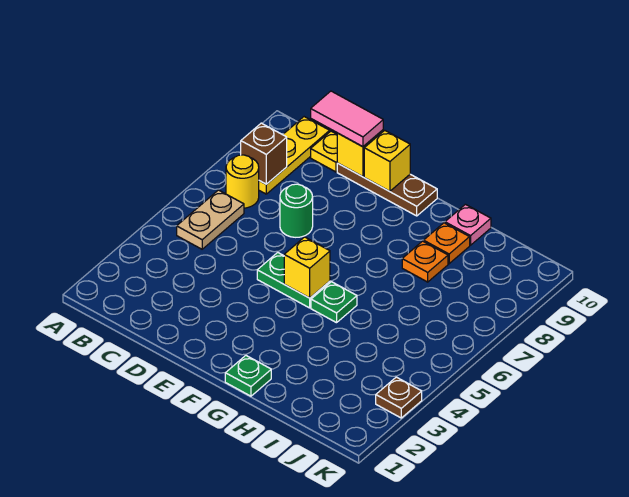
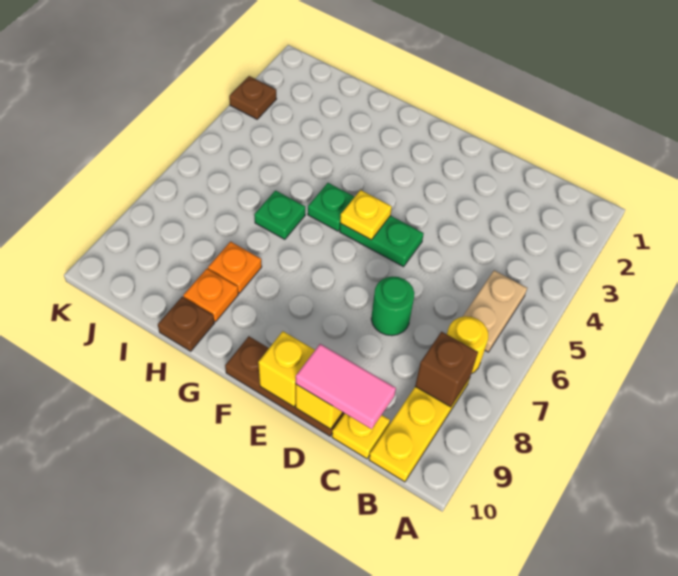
yellow 1x1 brick [284,237,330,298] -> yellow 1x1 plate [340,190,392,240]
green 1x1 plate [225,356,271,396] -> green 1x1 plate moved to [254,191,305,239]
pink 1x1 plate [445,204,491,245] -> brown 1x1 plate [158,297,214,351]

